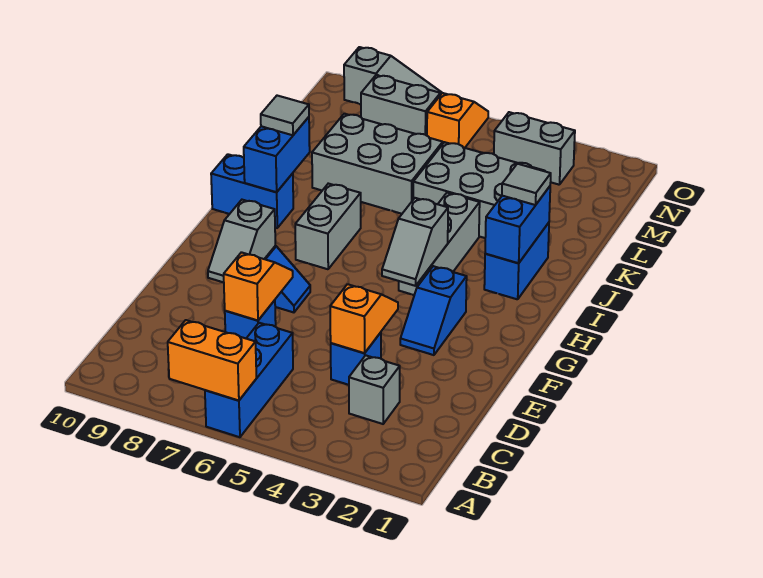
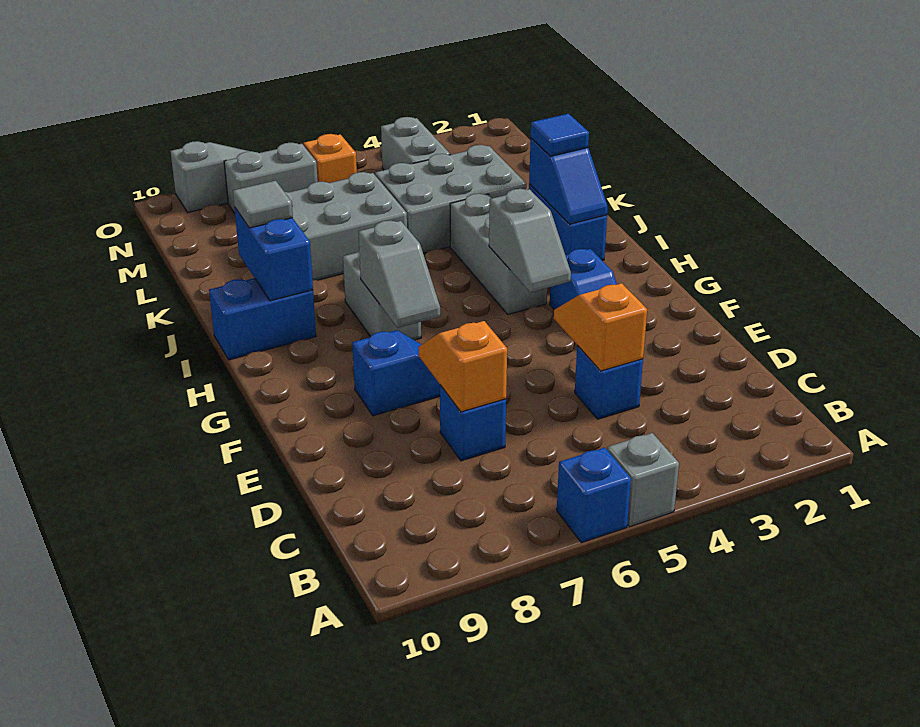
blue 1x3 brick [205,323,293,437] -> blue 1x1 brick [557,448,631,543]
orange 1x2 brick [168,320,256,401] -> none
grey 1x1 brick [349,355,400,424] -> grey 1x1 brick moved to [607,433,679,527]
grey 1x2 slope [208,200,275,283] -> grey 1x2 slope moved to [359,221,440,328]
blue 1x2 brick [485,186,550,263] -> blue 1x2 slope [529,138,608,224]
grey 1x1 tile [502,164,551,205] -> blue 1x1 tile [531,114,589,156]
grey 1x2 brick [494,112,575,185] -> grey 1x2 brick turned to [381,117,450,170]

